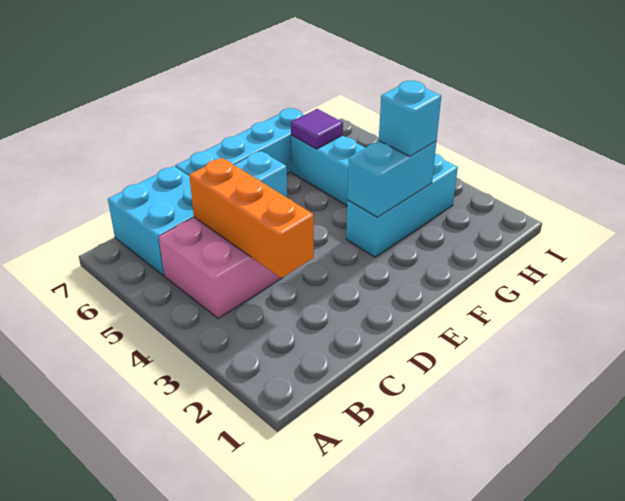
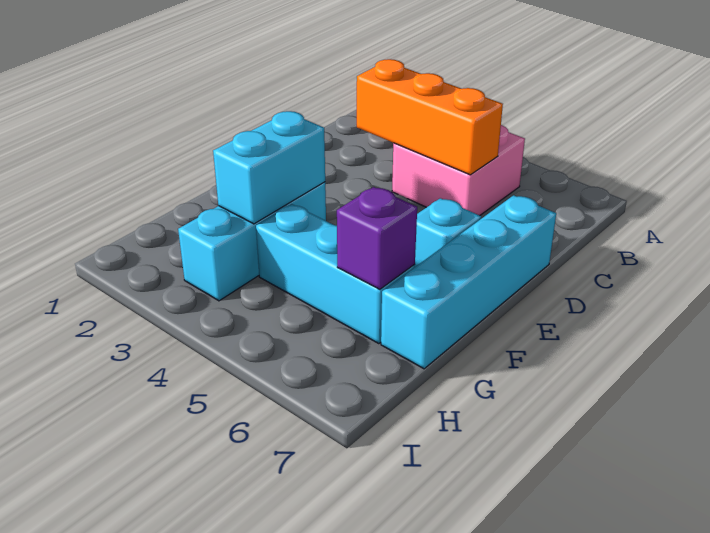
cyan 2x2 brick [108,166,194,275] -> none
cyan 1x1 brick [379,81,441,156] -> none
purple 1x1 tile [291,109,343,149] -> purple 1x1 brick [337,187,417,289]

